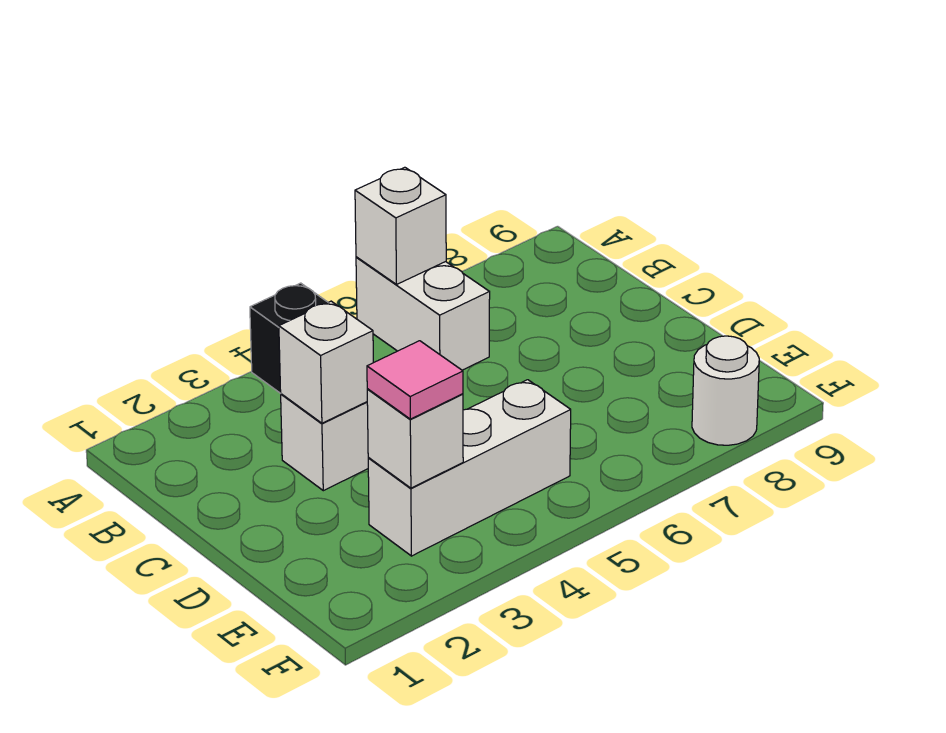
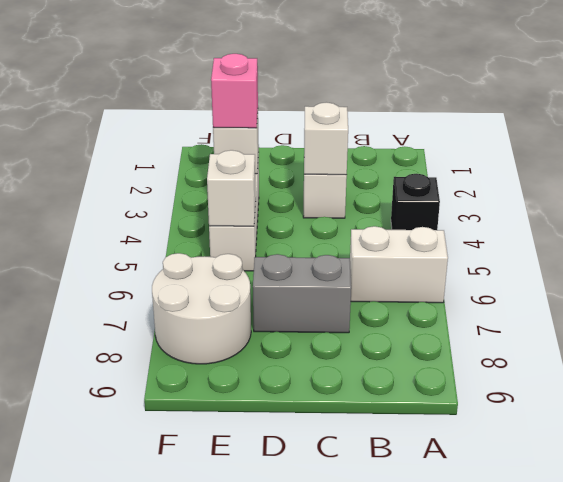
white 1x1 brick [355,167,446,284] -> white 1x1 brick moved to [207,150,256,226]
none -> grey 1x2 brick [253,254,351,333]
pink 1x1 tile [367,341,463,419] -> pink 1x1 brick [211,54,258,128]
white 1x1 round brick [692,336,759,445] -> white 2x2 round brick [152,253,251,364]

